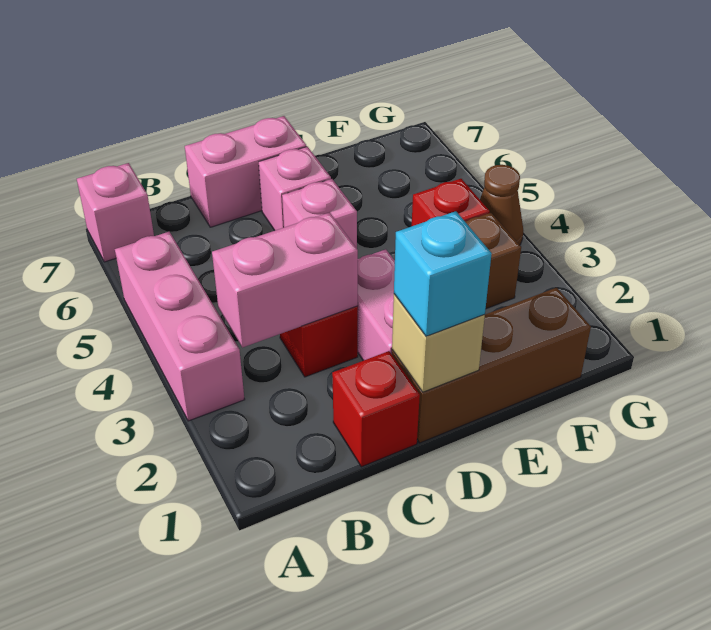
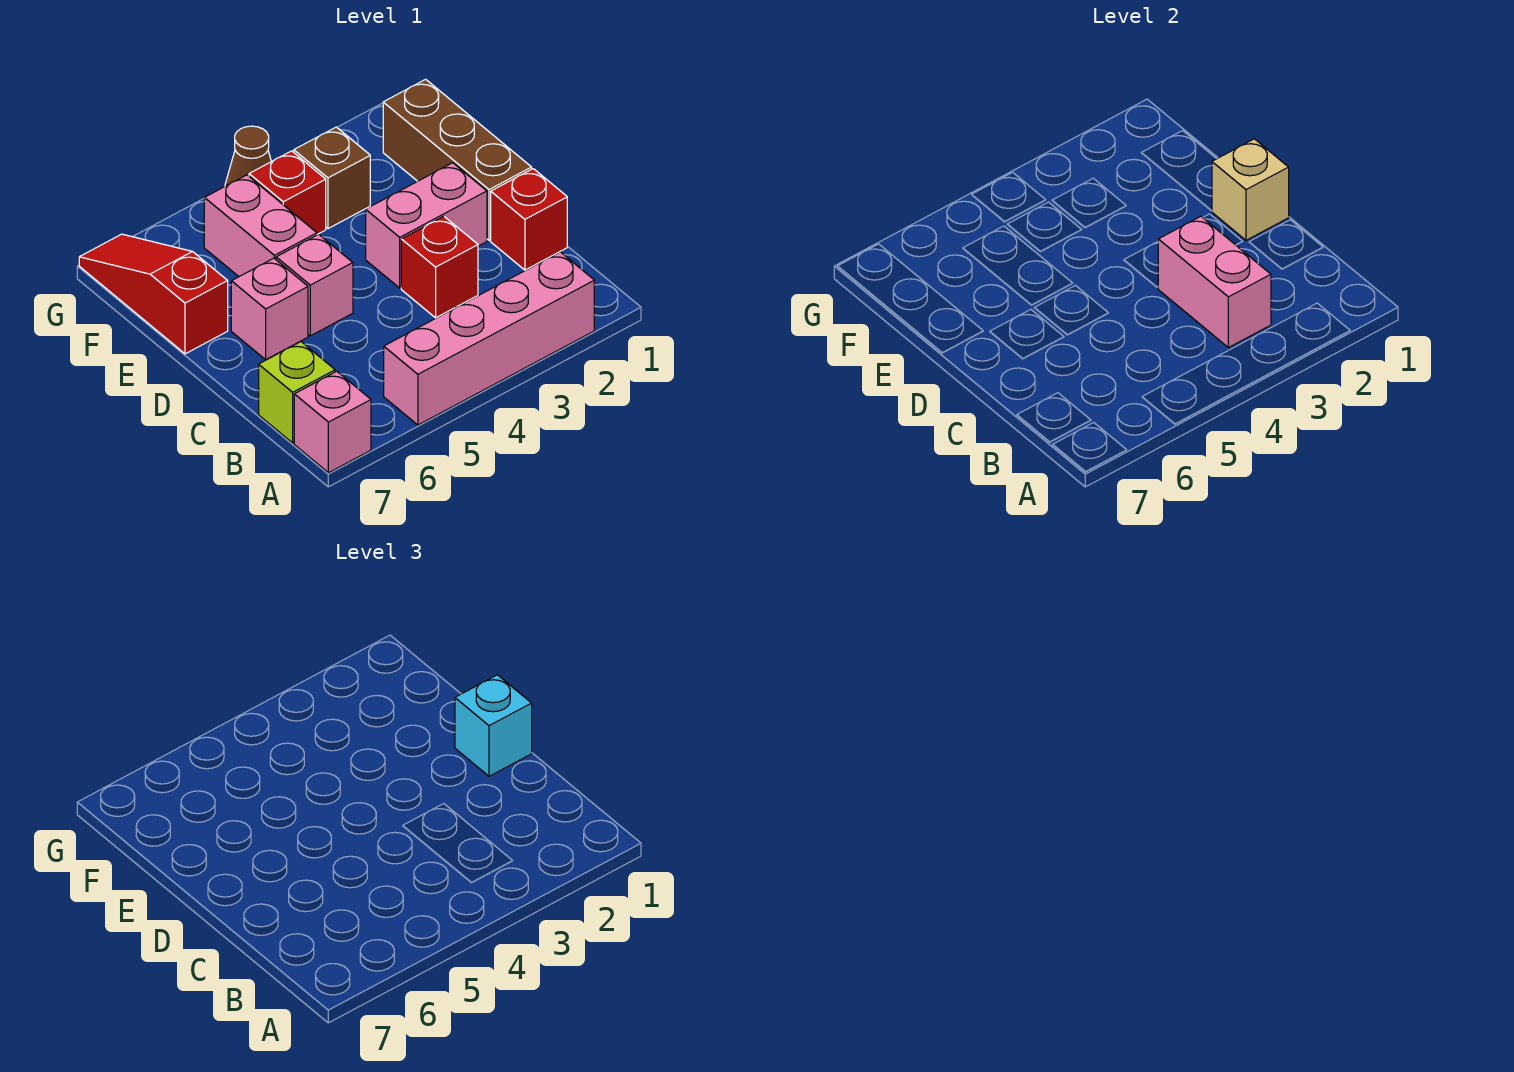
pink 1x3 brick [115,232,245,421] -> pink 1x4 brick [384,252,594,425]
none -> lime 1x1 brick [259,342,335,443]
pink 1x2 brick [185,116,306,227] -> pink 1x2 brick moved to [204,175,317,277]
none -> red 1x3 slope [79,234,228,354]

